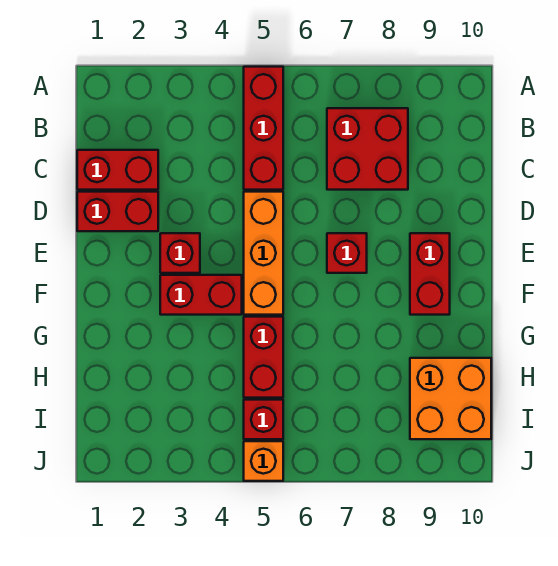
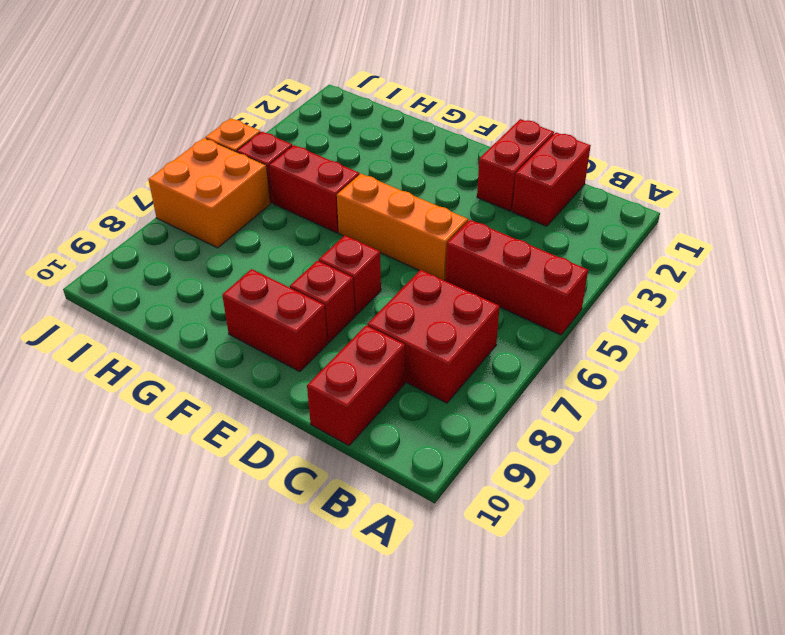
red 1x1 brick [160,233,200,273] -> red 1x1 brick moved to [290,261,355,343]
red 1x2 brick [160,275,242,315] -> red 1x2 brick moved to [307,325,405,446]
orange 2x2 brick [410,358,491,439] -> orange 2x2 brick moved to [148,138,270,248]

